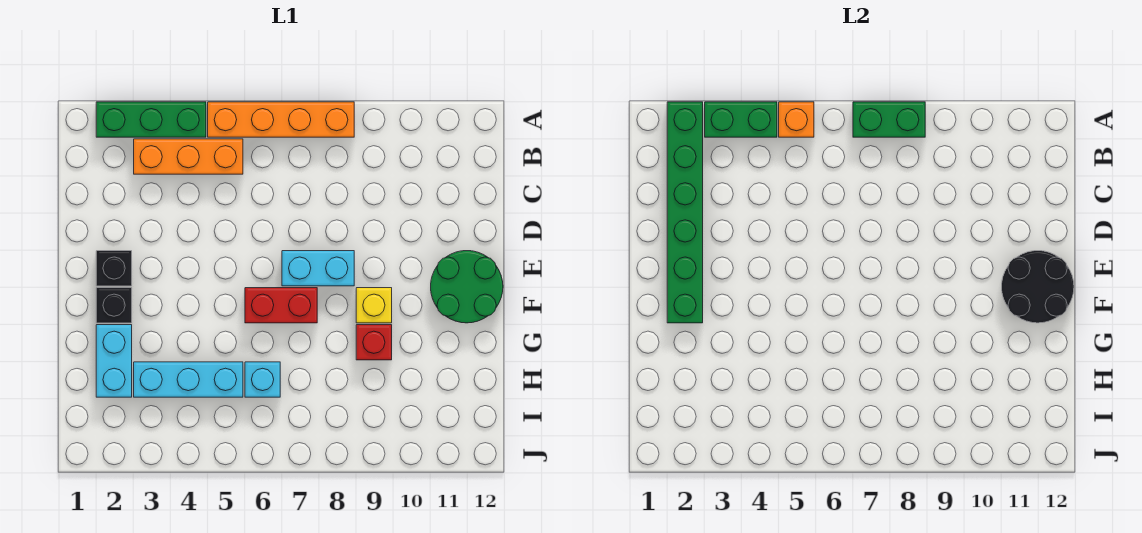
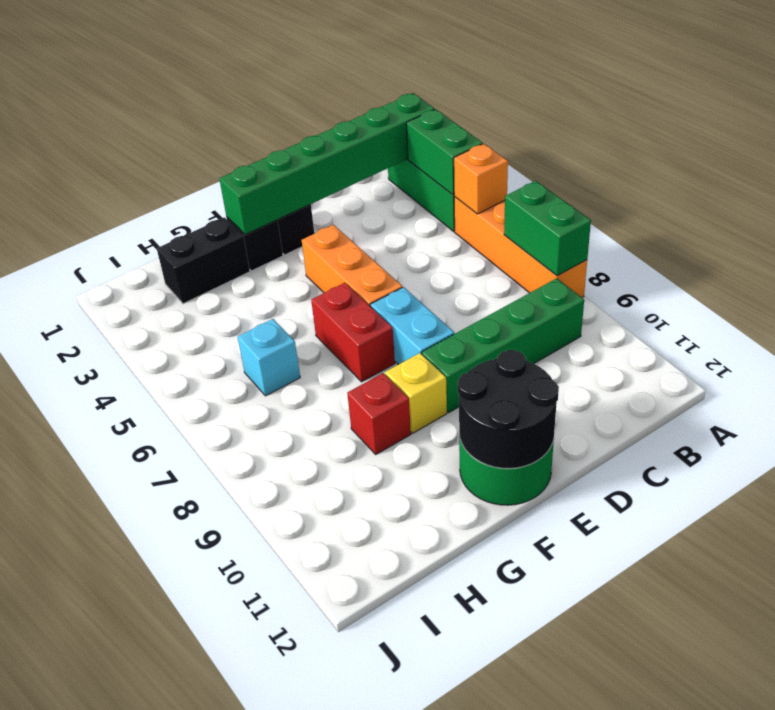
orange 1x3 brick [134,139,243,174] -> orange 1x3 brick moved to [302,225,402,307]
none -> green 1x4 brick [422,278,584,412]
cyan 1x2 brick [96,325,132,397] -> black 1x2 brick [157,217,250,304]
cyan 1x3 brick [134,362,243,397] -> none

